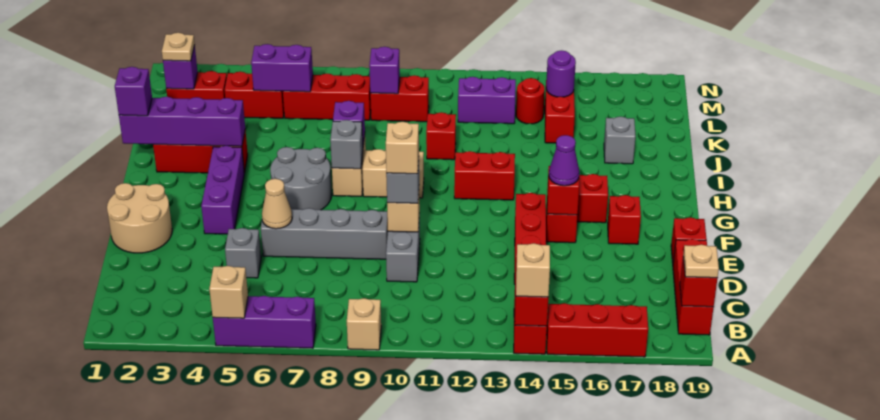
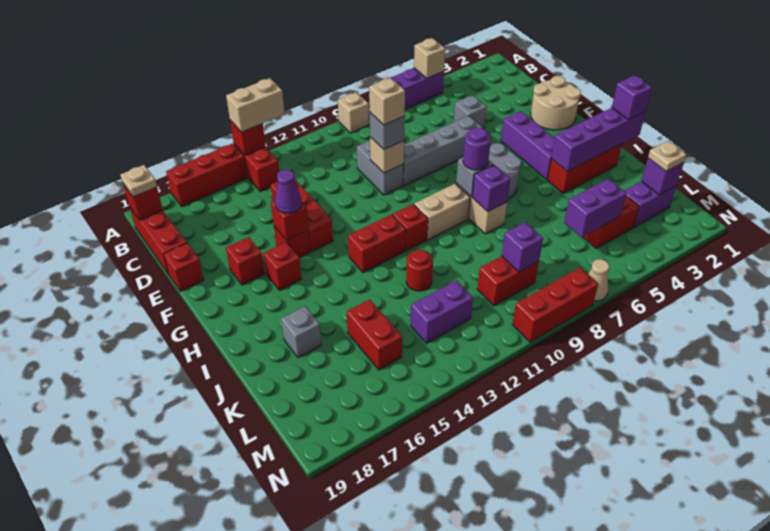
tan 1x1 brick [516,243,550,297] -> tan 1x2 brick [226,78,285,132]
tan 1x1 cone [262,179,292,229] -> tan 1x1 cone moved to [588,259,609,301]
red 1x1 brick [426,112,456,160] -> red 1x1 brick moved to [393,204,428,250]
red 1x2 brick [166,71,227,100] -> purple 1x2 brick [624,181,676,227]
red 1x3 brick [283,74,371,120] -> red 1x3 brick moved to [512,267,598,342]
red 1x1 round brick [516,78,545,124] -> red 1x1 round brick moved to [406,249,433,291]
purple 1x1 round brick [546,51,576,97] -> purple 1x1 round brick moved to [463,128,491,170]

